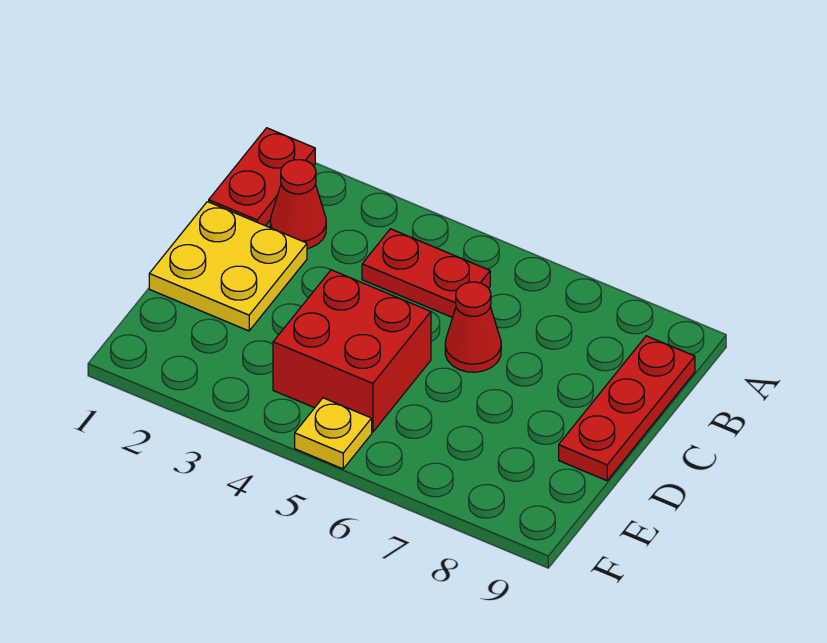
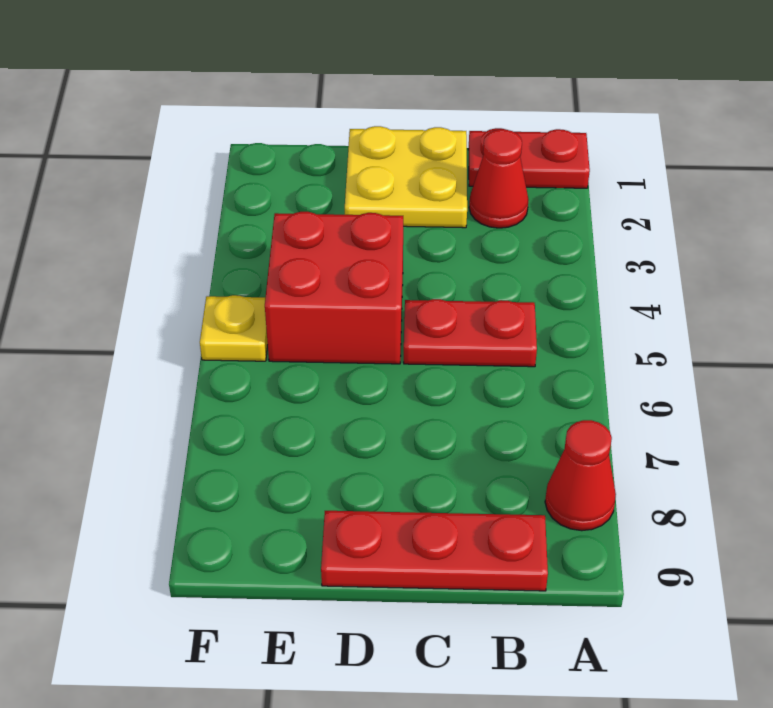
red 1x2 plate [362,229,490,317] -> red 1x2 plate turned to [404,299,537,367]
red 1x1 cone [445,282,501,372] -> red 1x1 cone moved to [545,420,616,531]

